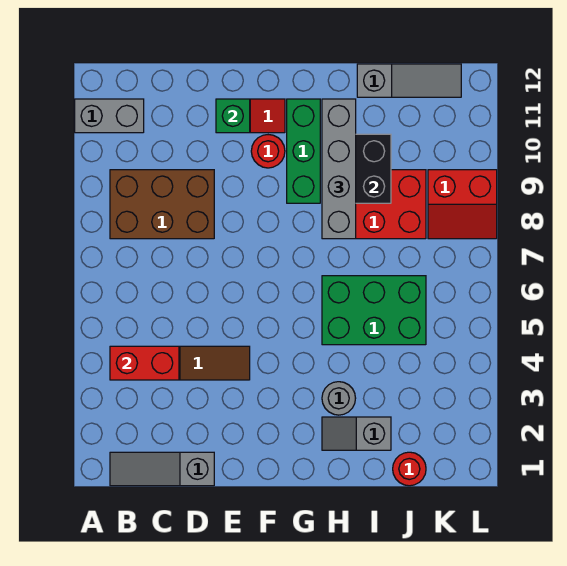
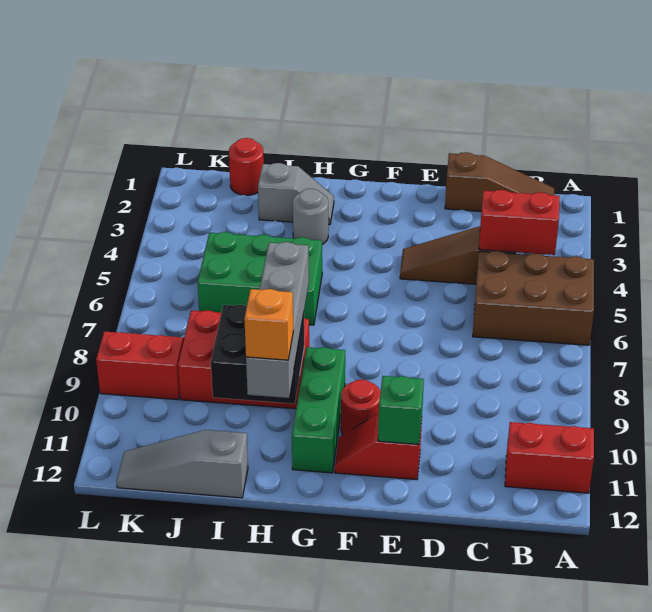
grey 1x2 brick [75,99,144,133] -> red 1x2 brick [505,422,594,493]
grey 1x3 slope [110,452,214,486] -> brown 1x3 slope [445,152,554,211]
brown 2x3 brick [110,170,214,239] -> brown 2x3 brick moved to [473,251,594,345]
none -> orange 1x1 brick [244,289,293,360]

